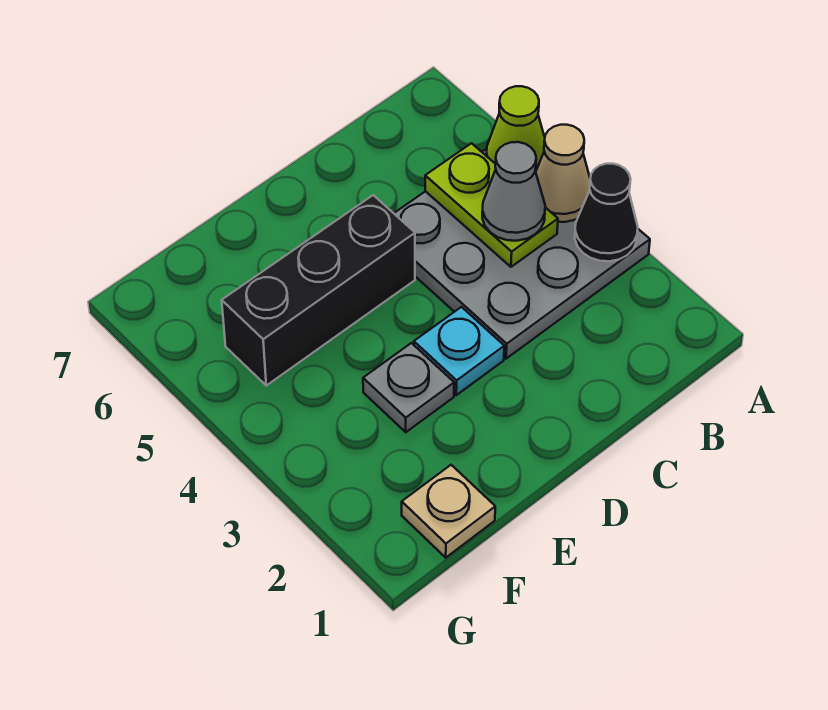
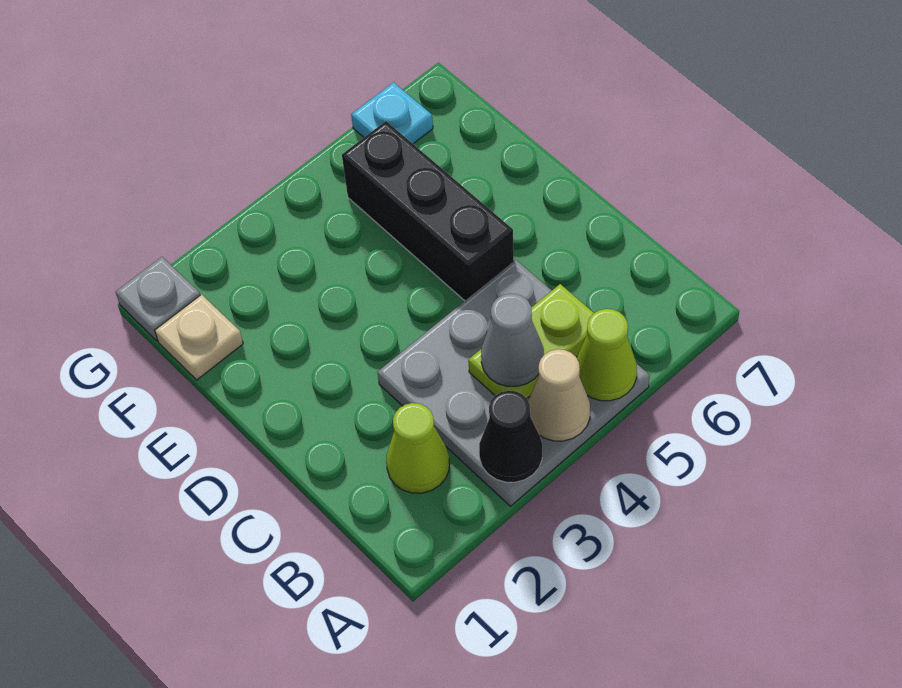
none -> lime 1x1 cone [386,403,449,493]
cyan 1x1 plate [414,307,504,395] -> cyan 1x1 plate moved to [351,82,433,144]
grey 1x1 plate [363,343,454,432] -> grey 1x1 plate moved to [116,257,200,341]

